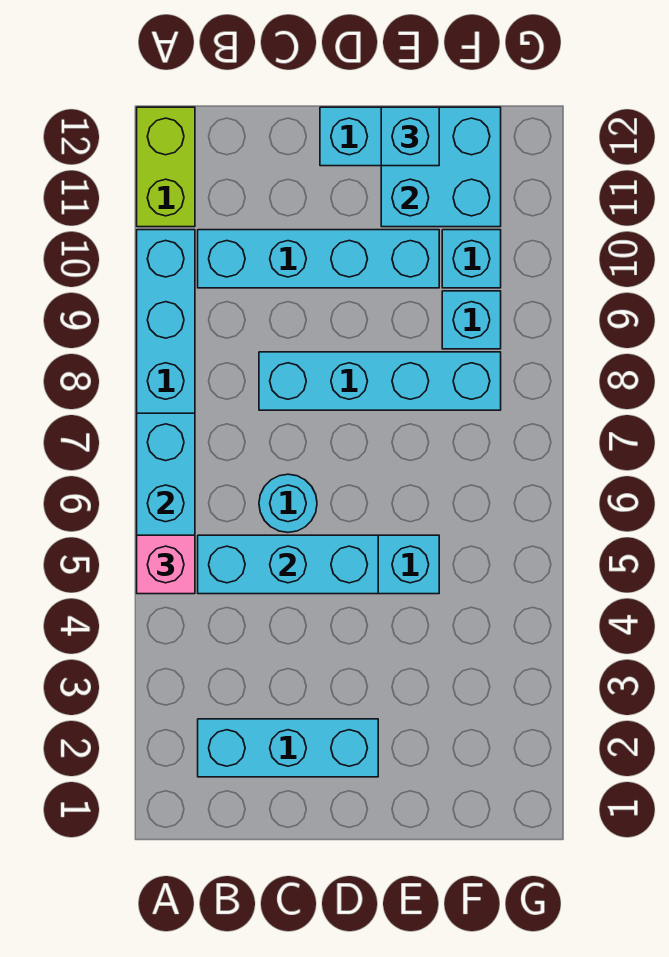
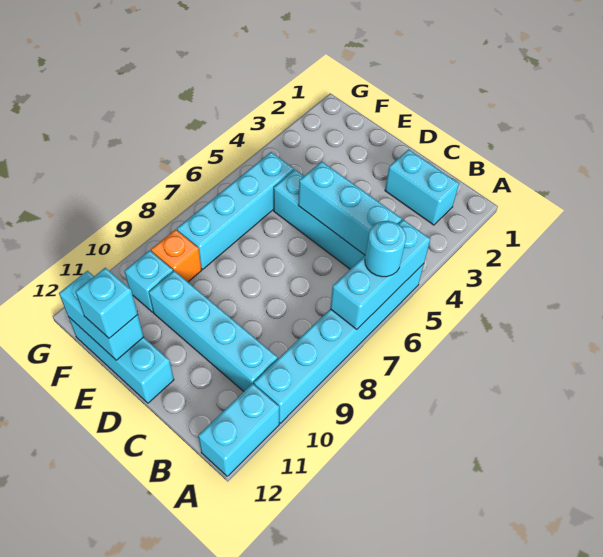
pink 1x1 brick [137,535,195,594] -> none
lime 1x2 brick [137,107,195,227] -> cyan 1x2 brick [198,383,279,476]
cyan 1x3 brick [198,719,378,777] -> cyan 1x2 brick [385,149,459,225]
cyan 1x1 round brick [259,474,317,532] -> cyan 1x1 round brick moved to [365,221,406,277]
cyan 1x4 brick [259,352,501,410] -> cyan 1x4 brick turned to [177,152,294,269]
cyan 2x2 brick [381,107,501,227] -> cyan 1x2 brick [59,271,144,360]
cyan 1x1 brick [442,291,501,349] -> orange 1x1 brick [151,229,202,282]

